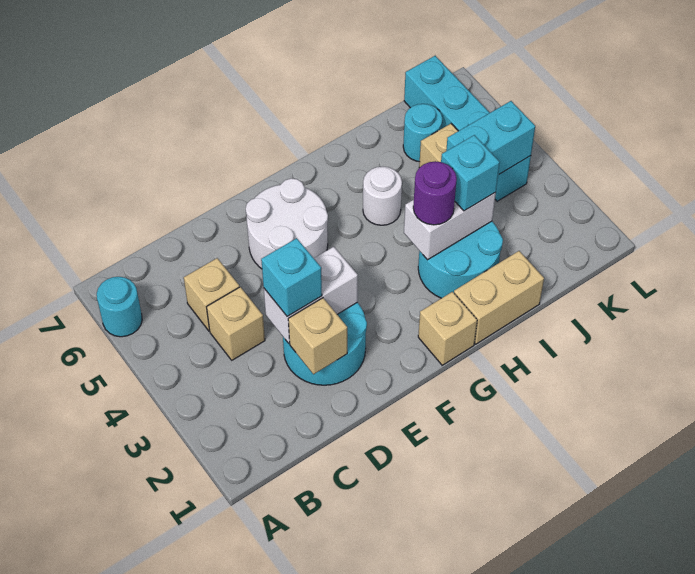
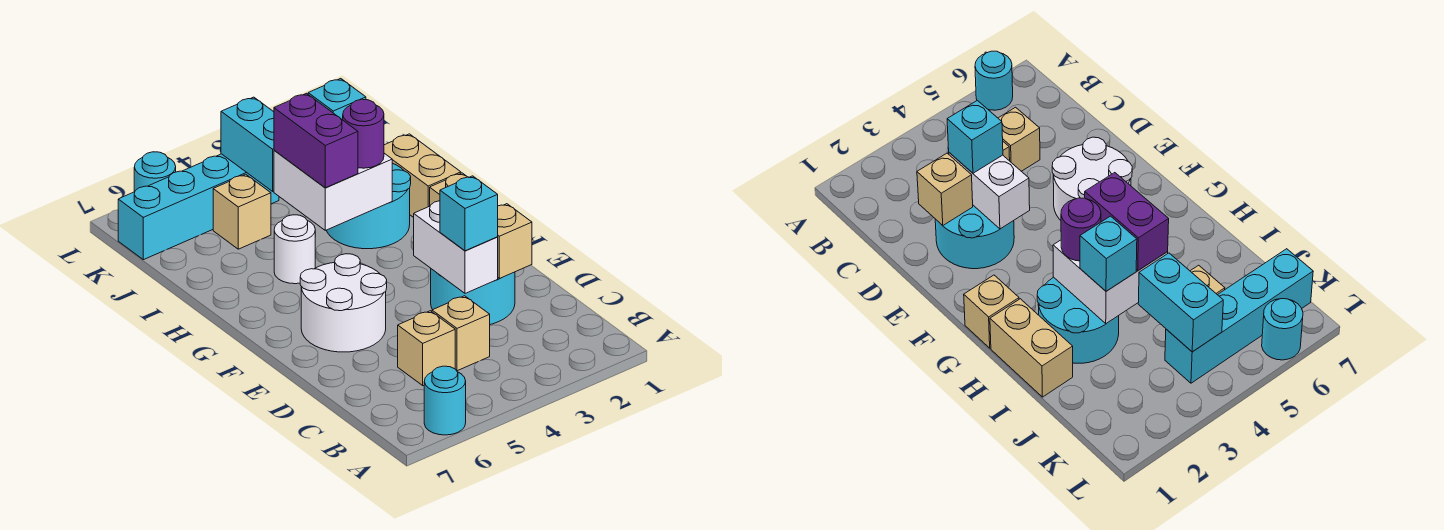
white 1x2 brick [404,192,496,260] -> white 2x2 brick [274,150,392,230]
none -> purple 1x2 brick [274,93,358,188]
cyan 1x1 round brick [403,104,442,162] -> cyan 1x1 round brick moved to [134,152,176,192]

